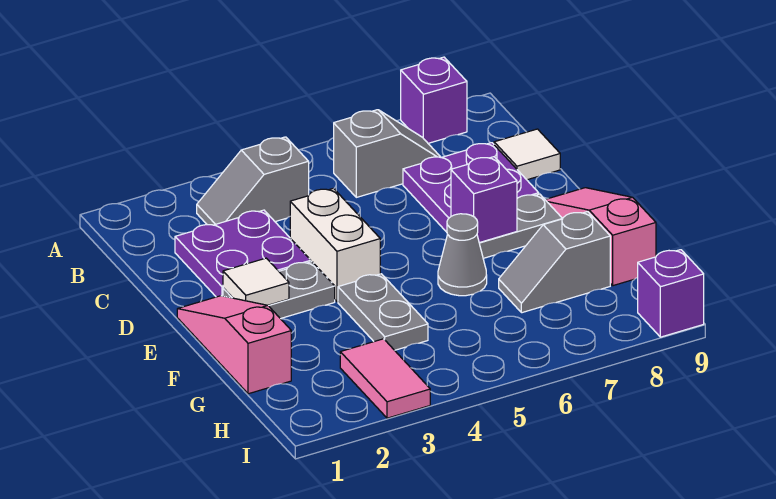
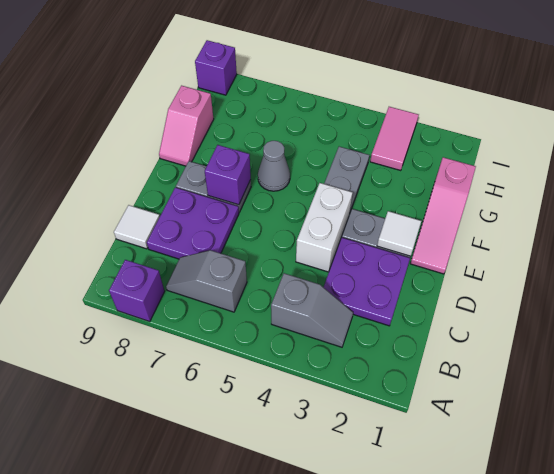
pink 1x3 slope [545,188,656,286] -> pink 1x2 slope [159,86,214,166]
grey 1x2 slope [499,212,610,313] -> none

